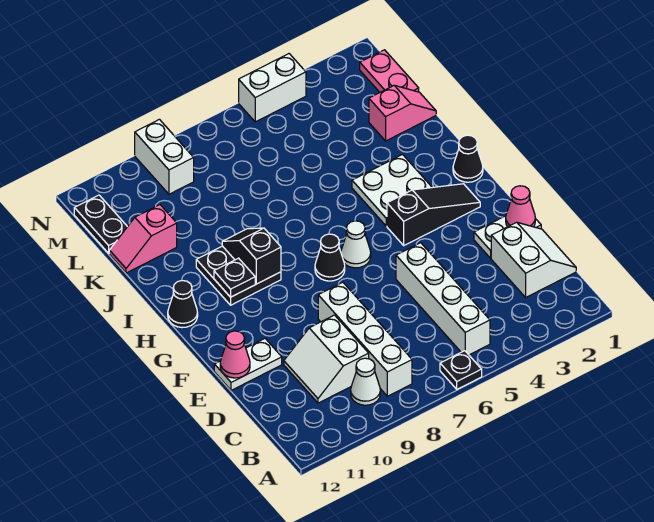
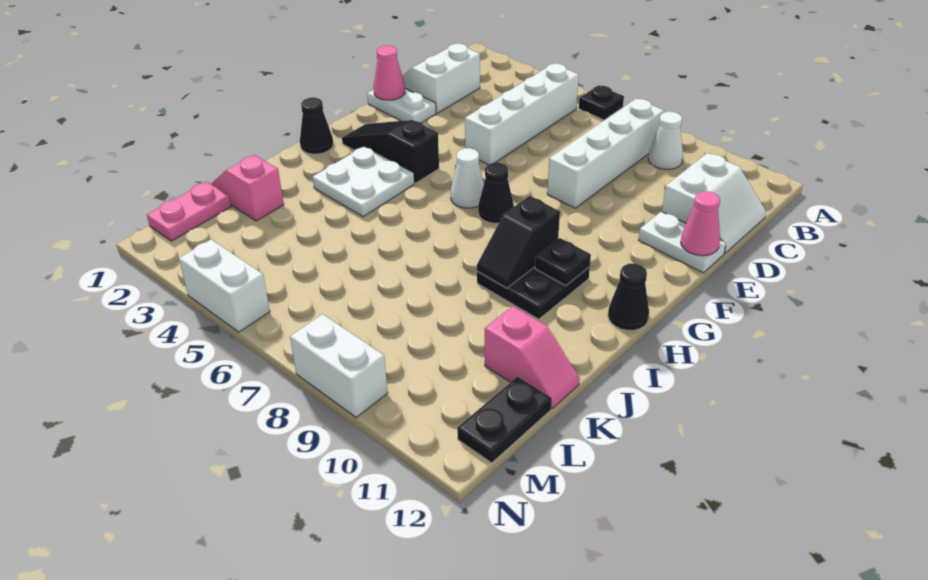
white 2x2 slope [284,315,369,403] -> white 2x2 slope moved to [662,153,766,254]
white 1x2 brick [135,119,194,194] -> white 1x2 brick turned to [290,314,388,417]

